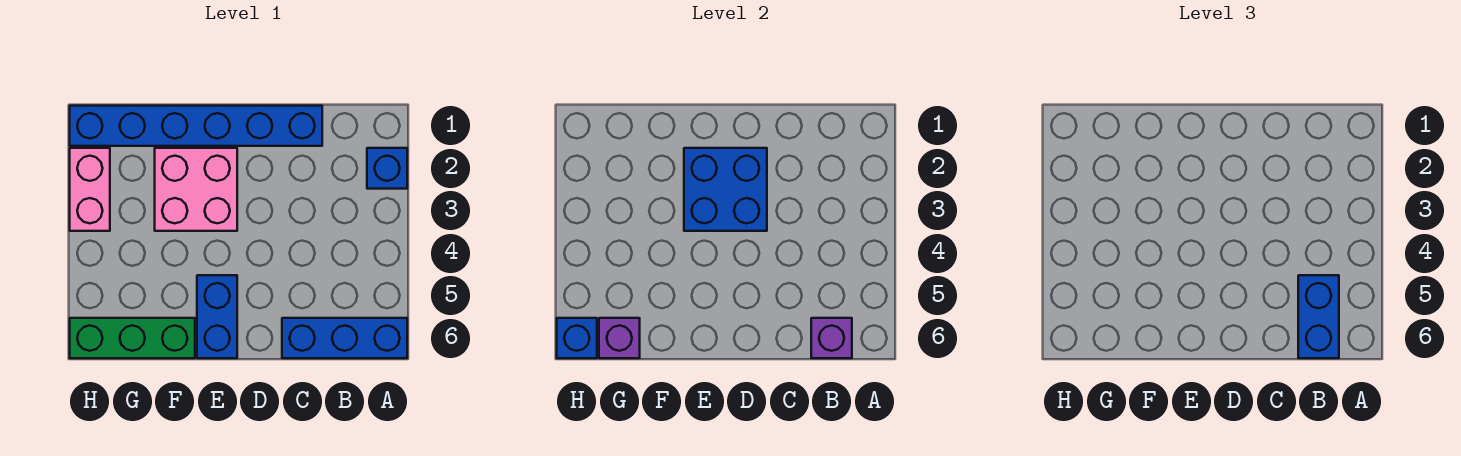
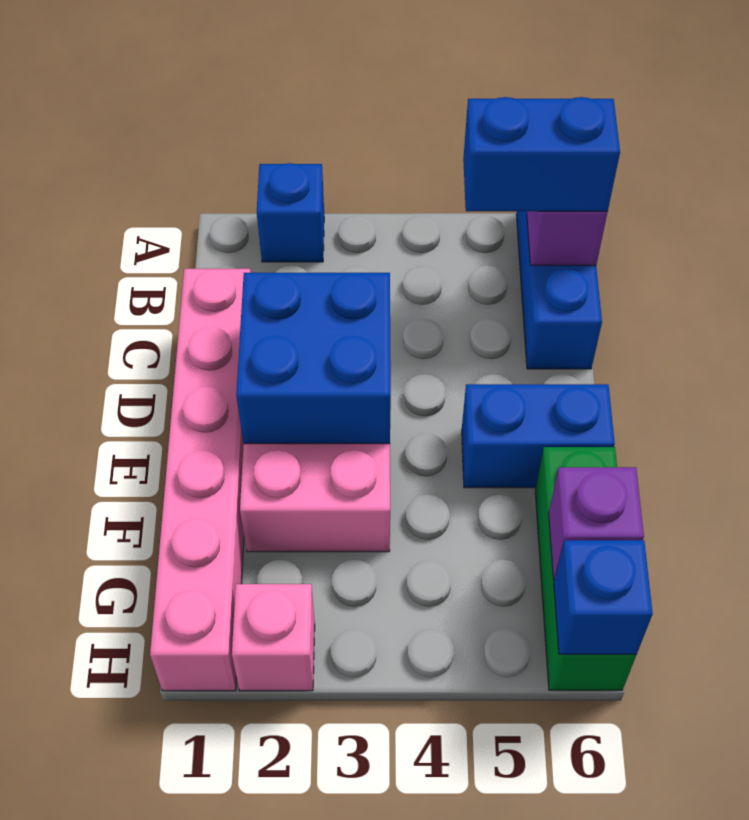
blue 1x6 brick [70,106,322,146] -> pink 1x6 brick [150,269,251,691]
pink 1x2 brick [70,148,110,231] -> pink 1x1 brick [232,584,315,691]

